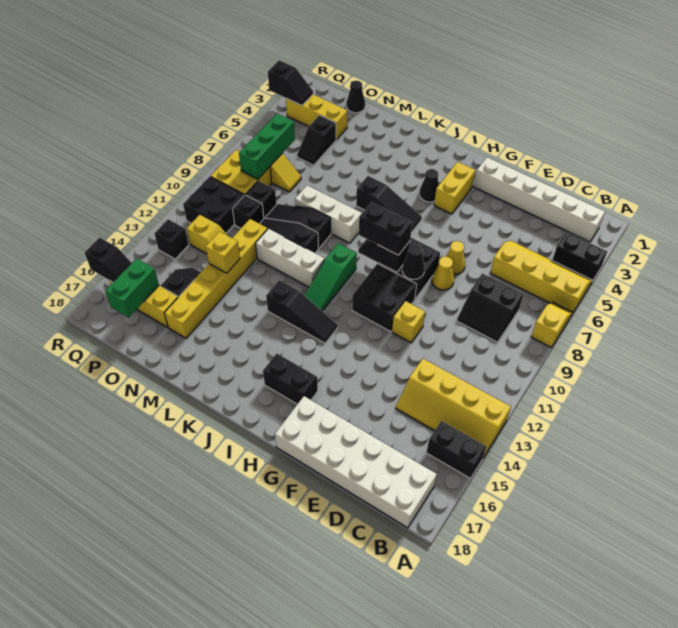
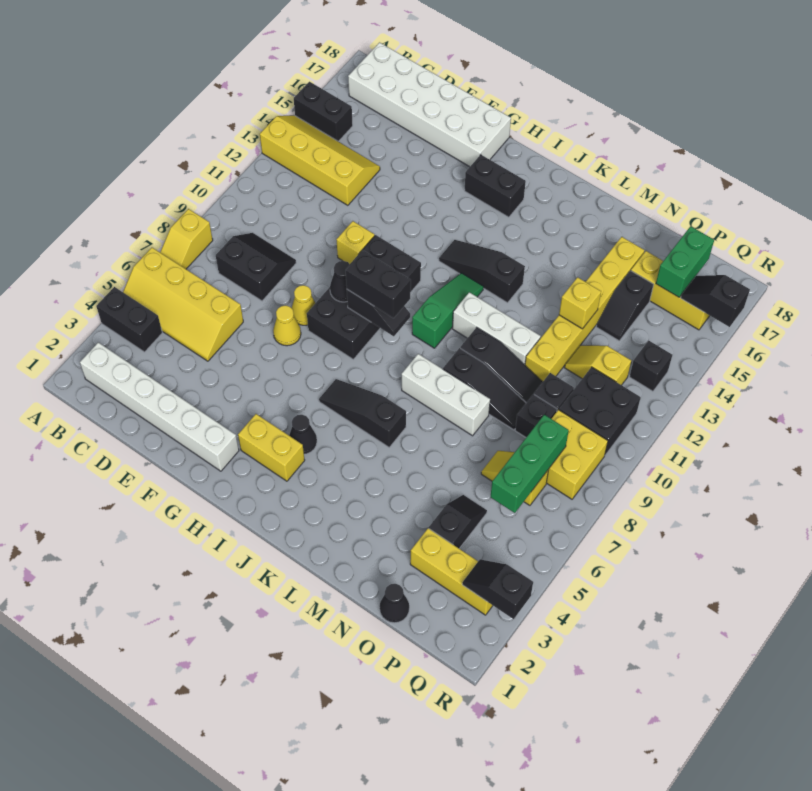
yellow 1x2 brick [434,162,475,214] -> yellow 1x2 brick turned to [238,414,305,481]

